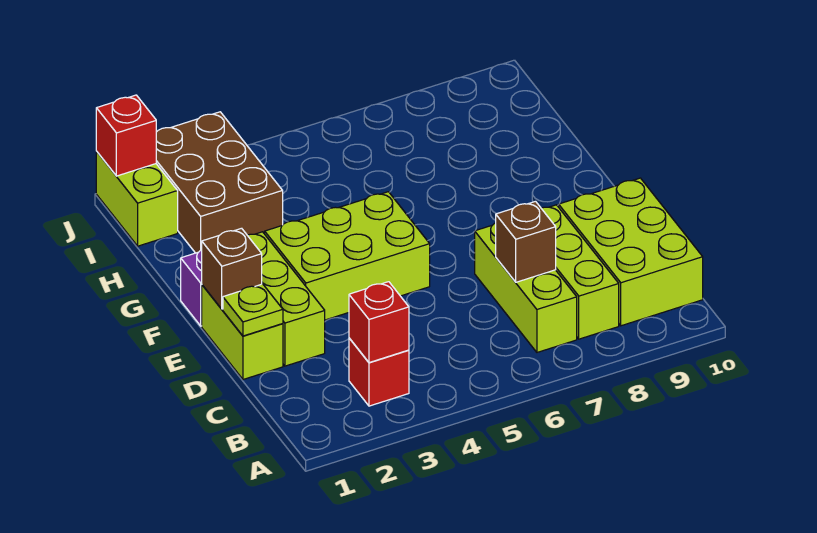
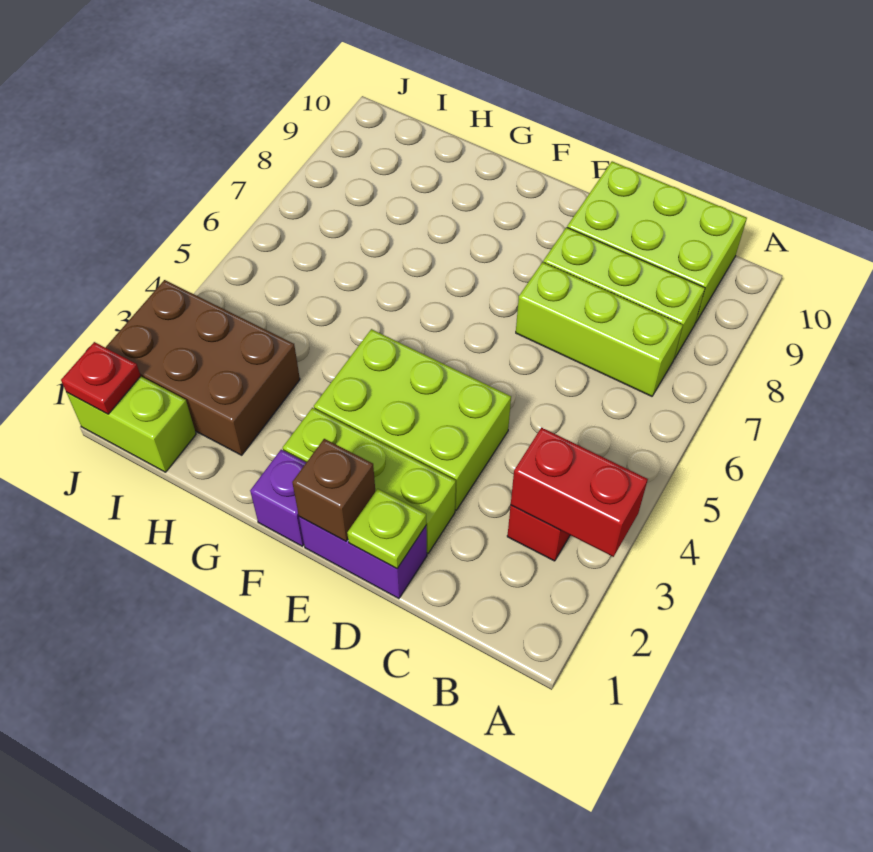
red 1x1 brick [349,282,409,363] -> red 1x2 brick [511,428,648,557]
brown 1x1 brick [496,201,556,282] -> none
lime 1x2 brick [202,285,283,379] -> purple 1x2 brick [299,517,427,599]
lime 2x3 brick [265,192,430,320] -> lime 2x3 brick turned to [314,329,511,510]
red 1x1 brick [96,95,156,176] -> red 1x1 plate [61,342,141,414]

